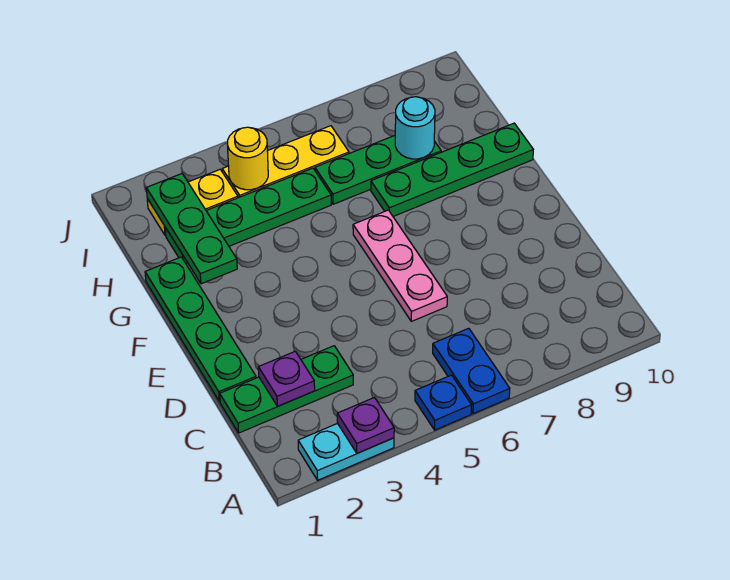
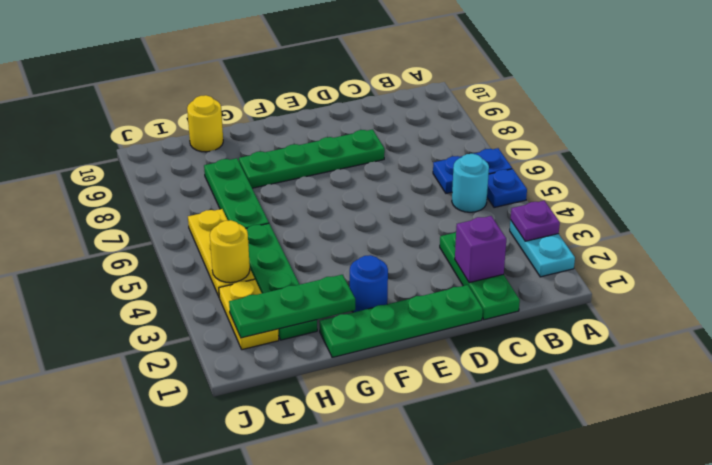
purple 1x1 plate [258,351,315,406] -> purple 1x1 brick [455,216,506,283]
pink 1x3 plate [353,210,447,321] -> none
none -> blue 1x1 round brick [350,255,388,312]
green 1x4 plate [371,123,533,216] -> green 1x4 plate turned to [239,130,385,188]
cyan 1x1 round brick [395,97,435,159] -> cyan 1x1 round brick moved to [452,154,489,212]
none -> yellow 1x1 round brick [187,95,223,152]

